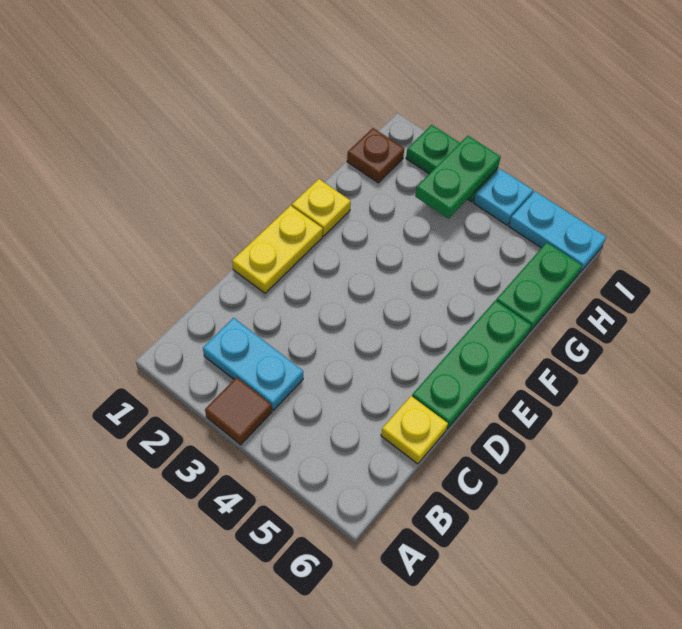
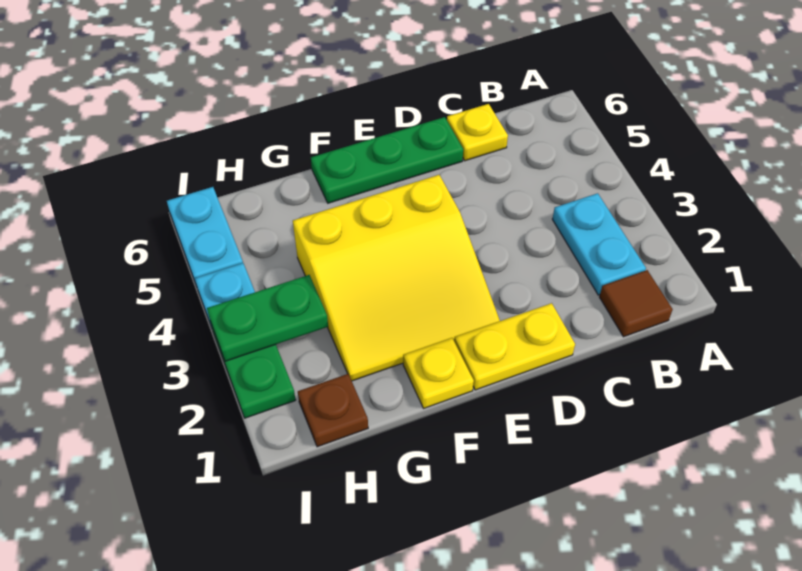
brown 1x1 tile [205,377,272,445] -> brown 1x1 tile moved to [600,270,673,337]
none -> yellow 3x3 slope [293,175,500,381]
green 1x2 plate [496,242,582,332] -> none

